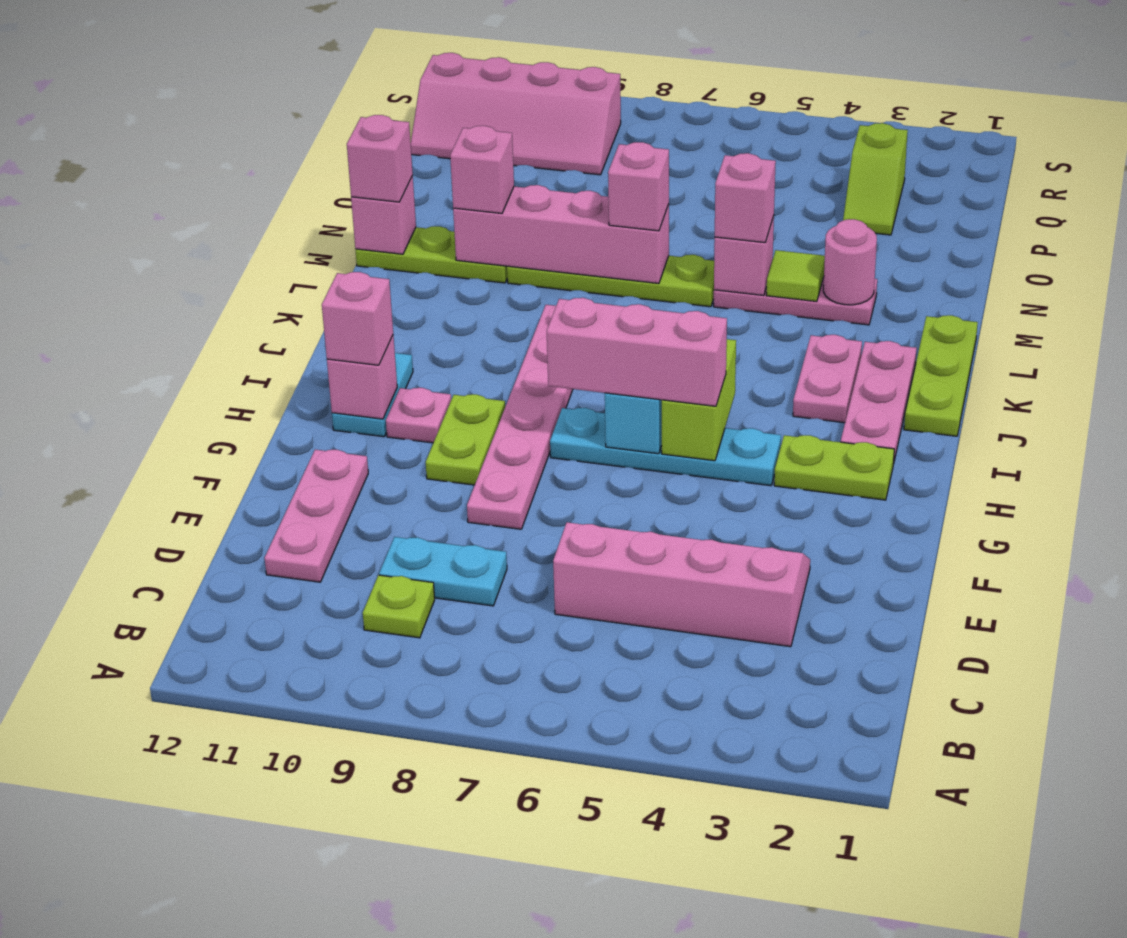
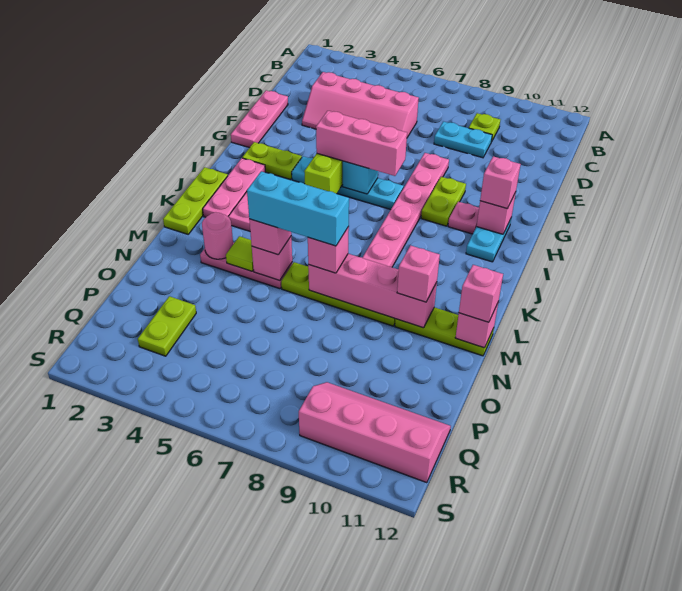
pink 1x3 plate [265,450,368,582] -> pink 1x3 plate moved to [231,90,288,148]
none -> cyan 1x3 brick [247,171,349,246]
lime 1x2 slope [843,123,908,235] -> lime 1x2 plate [138,296,196,356]

